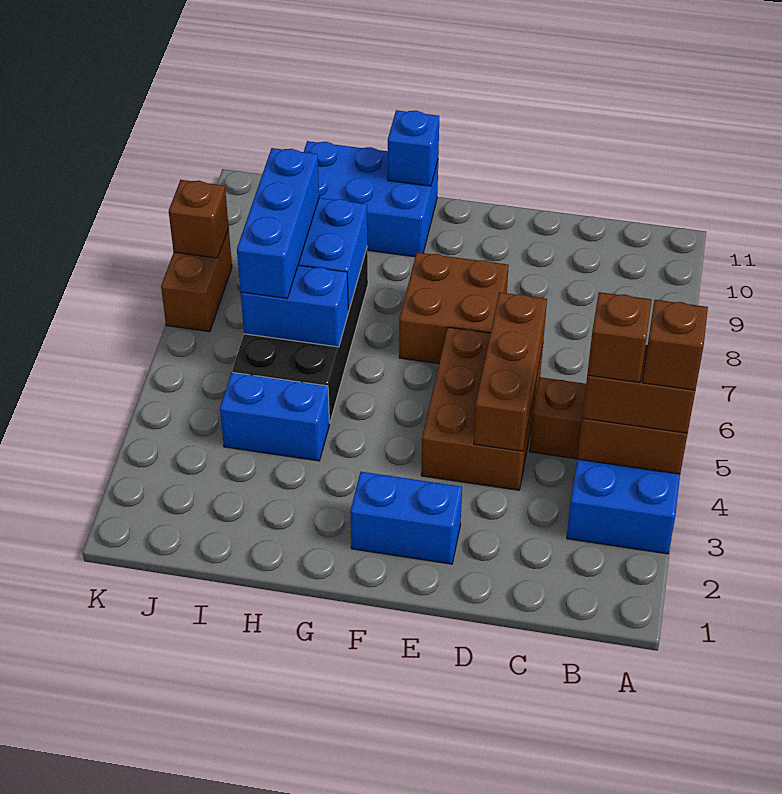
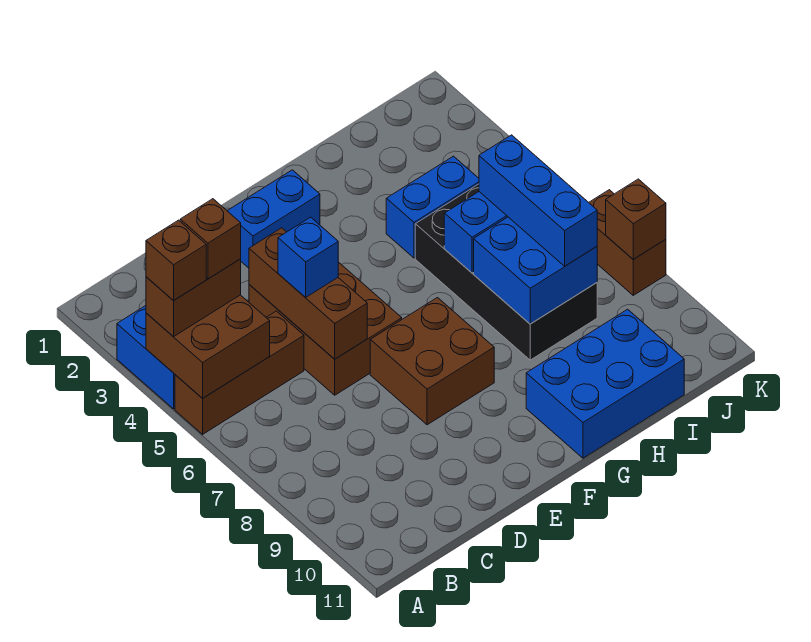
blue 1x1 brick [388,110,439,186] -> blue 1x1 brick moved to [278,217,338,298]

